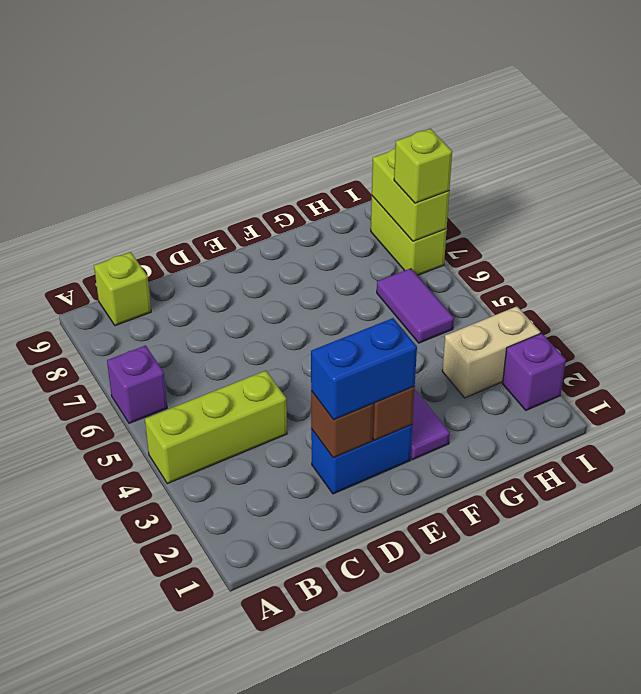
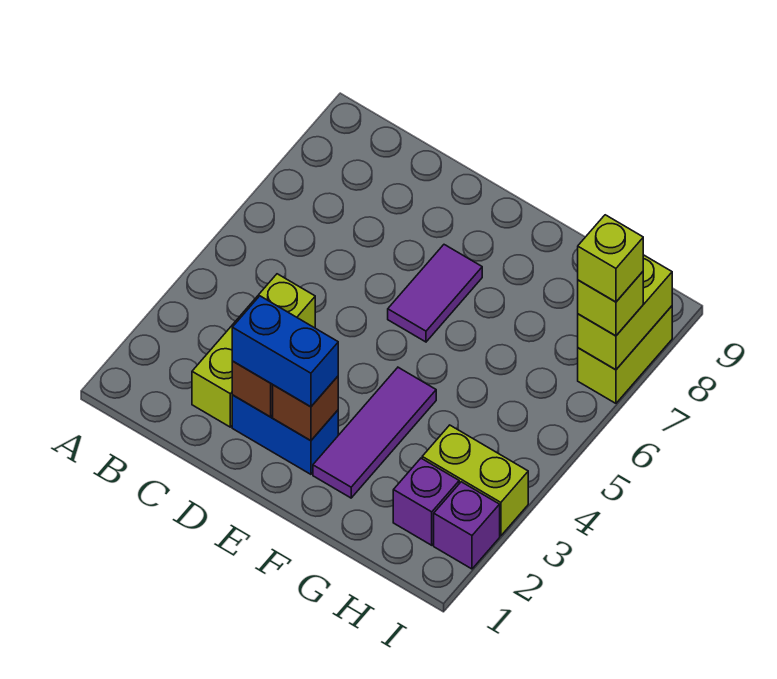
lime 1x3 brick [145,371,287,484] -> lime 1x3 brick turned to [192,274,315,427]
purple 1x1 brick [107,346,167,423] -> purple 1x1 brick moved to [393,458,459,545]
lime 1x1 brick [94,252,151,326] -> lime 1x1 brick moved to [578,215,643,302]
tan 1x2 brick [442,306,540,398] -> lime 1x2 brick [422,425,528,536]
purple 1x2 tile [377,268,454,343] -> purple 1x2 tile moved to [388,245,482,342]

